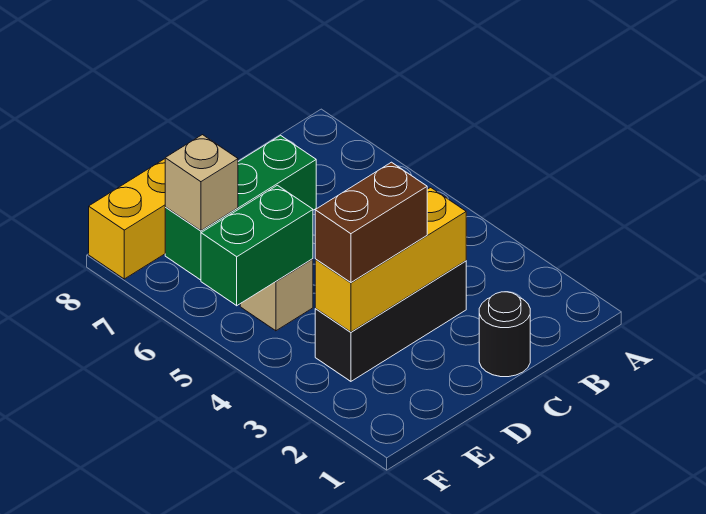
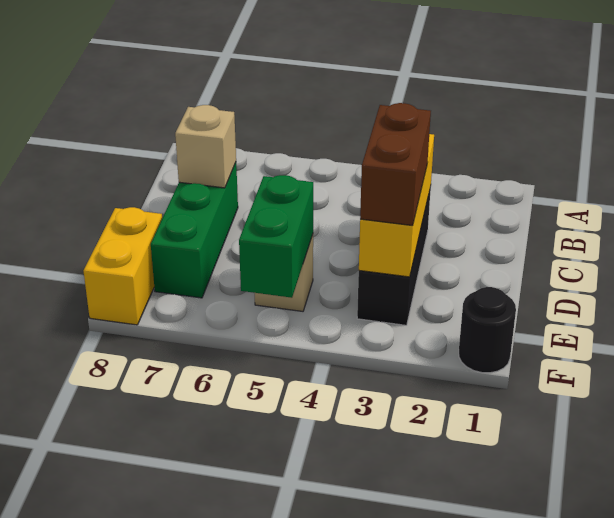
black 1x1 round brick [479,292,530,377] -> black 1x1 round brick moved to [459,287,516,373]
tan 1x1 brick [165,135,238,231] -> tan 1x1 brick moved to [175,105,236,188]

